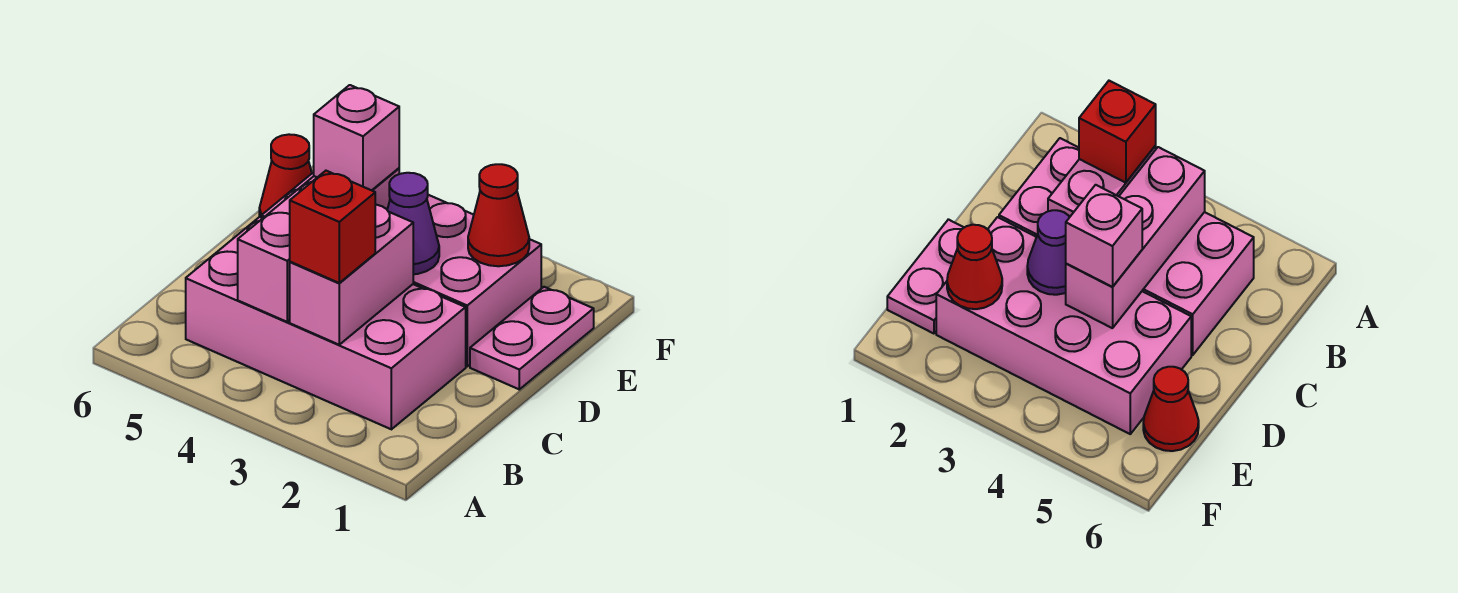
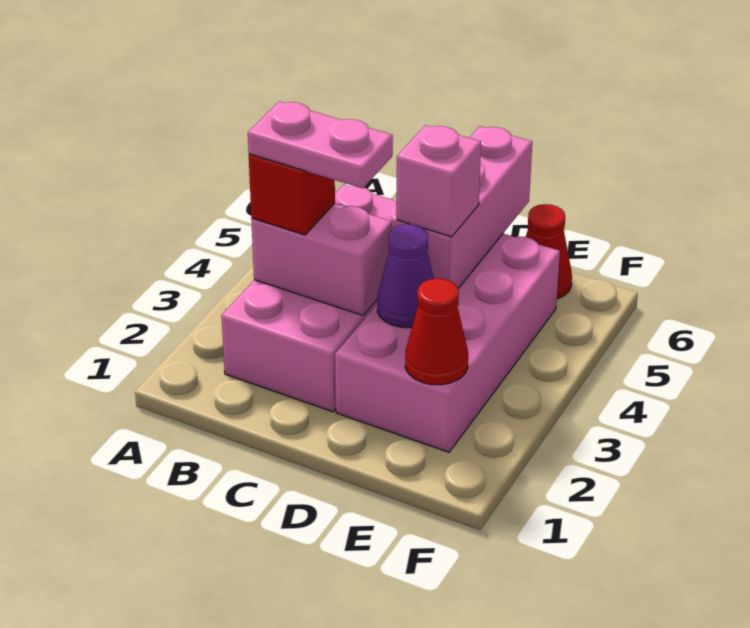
pink 1x3 brick [238,168,399,322] -> pink 1x3 brick turned to [396,126,532,288]
pink 1x2 plate [470,287,594,389] -> pink 1x2 plate moved to [248,101,393,188]

